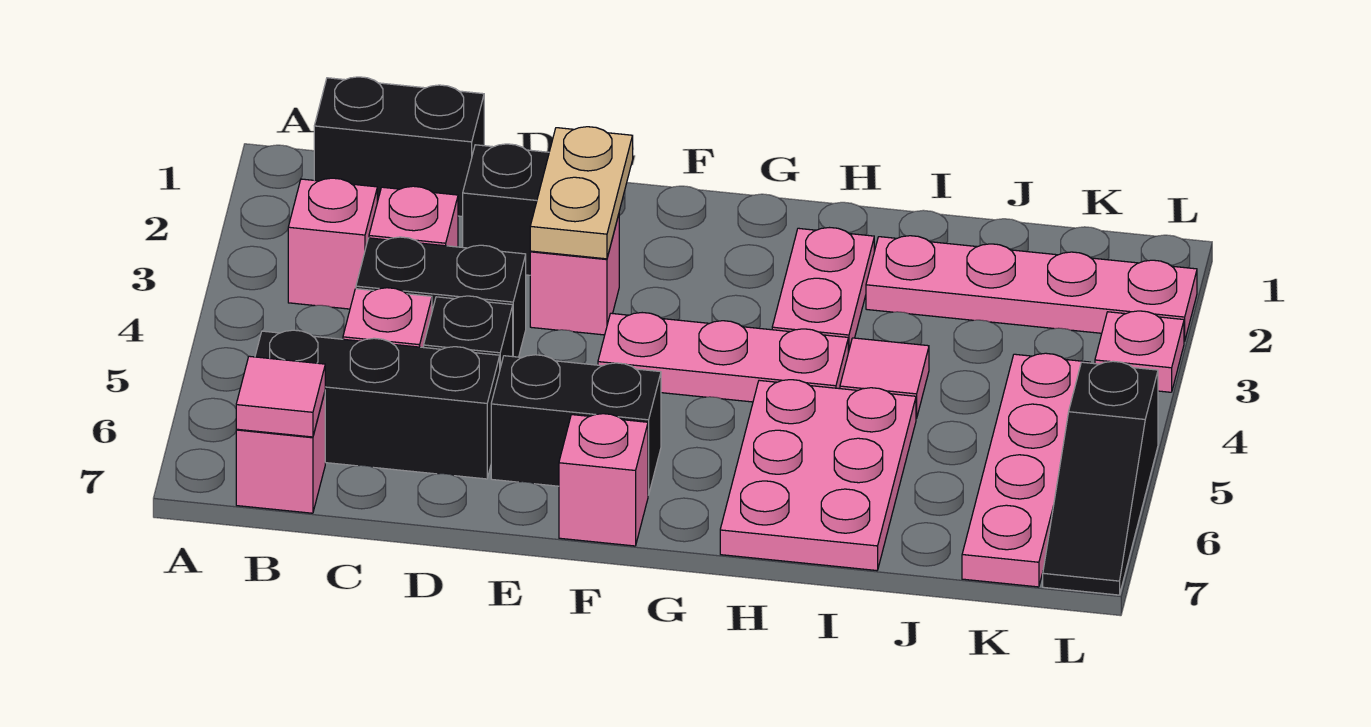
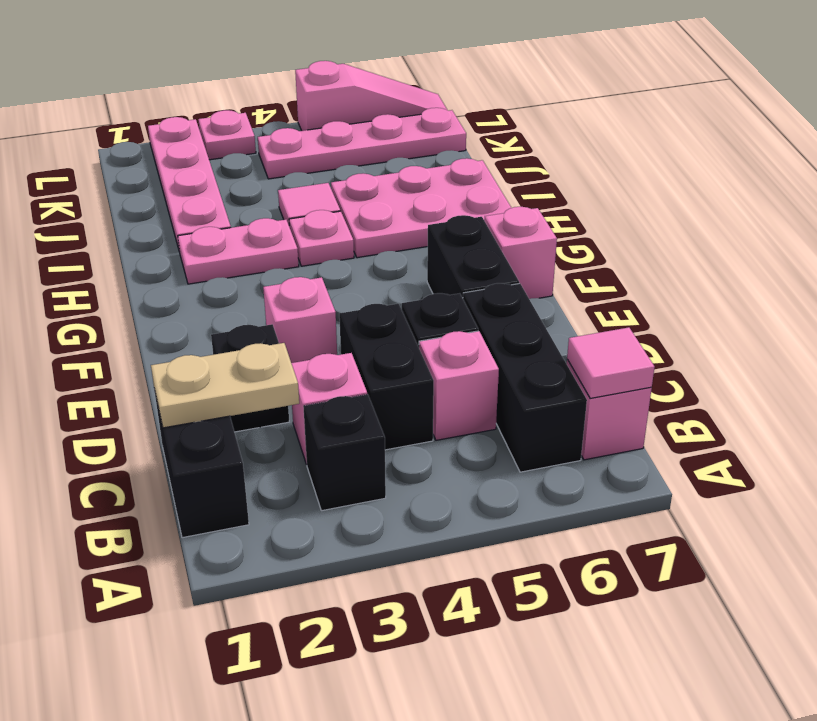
pink 1x1 brick [288,178,377,309] -> black 1x1 brick [303,394,386,511]
tan 1x2 plate [530,127,633,259] -> tan 1x2 plate moved to [151,343,299,428]
pink 1x3 plate [598,313,848,402] -> pink 1x1 plate [289,210,354,266]
black 1x3 slope [1043,361,1158,595] -> pink 1x3 slope [295,61,447,131]

